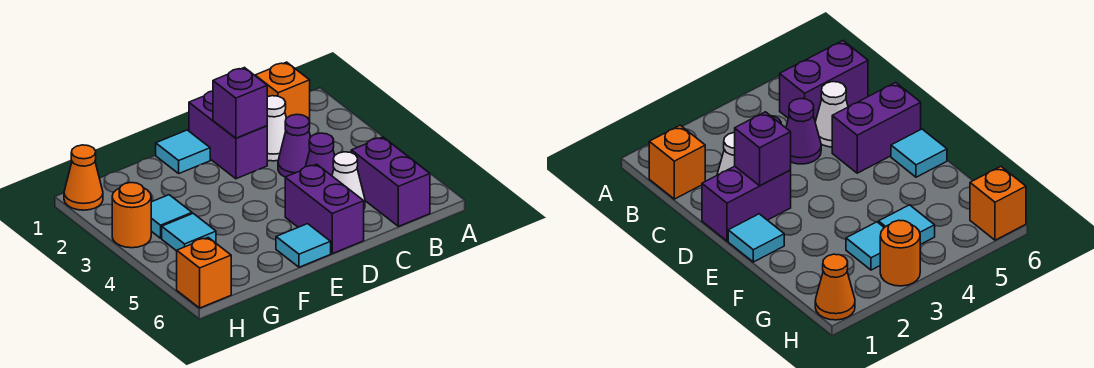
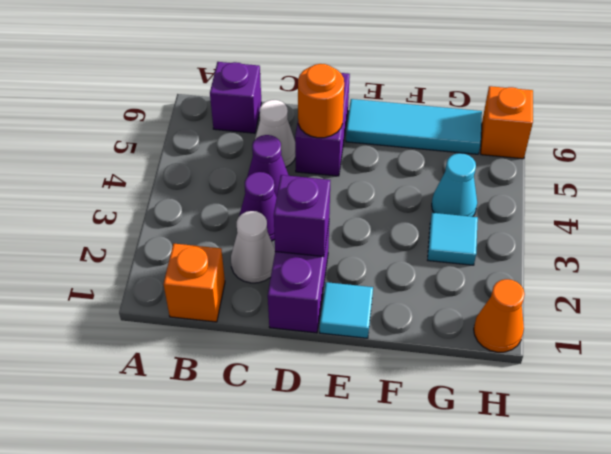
purple 1x2 brick [351,137,430,226] -> purple 1x1 brick [210,62,261,133]
cyan 1x1 tile [276,224,331,267] -> cyan 1x3 tile [346,99,482,154]
cyan 1x1 tile [162,214,216,251] -> cyan 1x1 cone [432,153,477,217]
orange 1x1 round brick [112,183,151,248] -> orange 1x1 round brick moved to [298,64,344,138]

